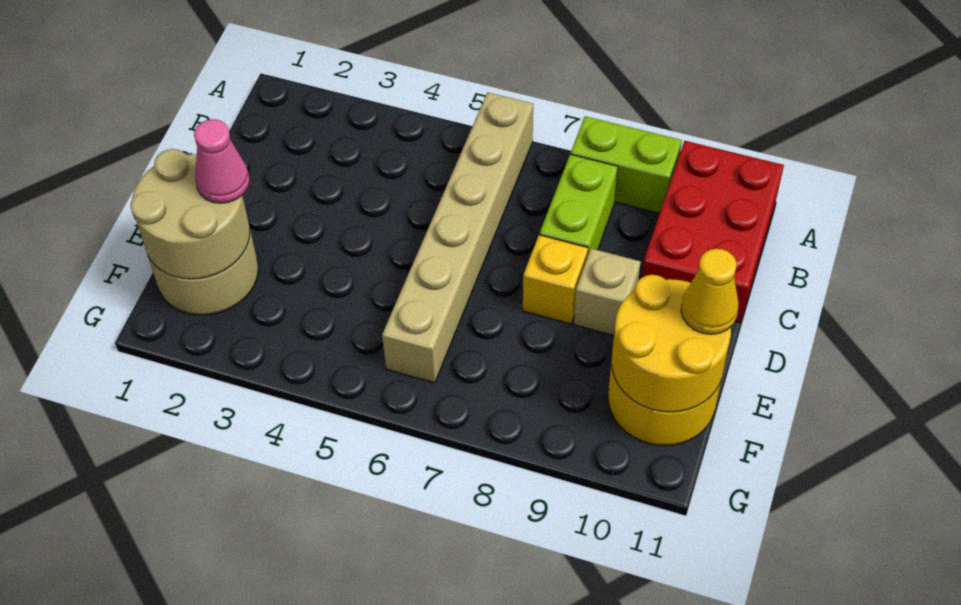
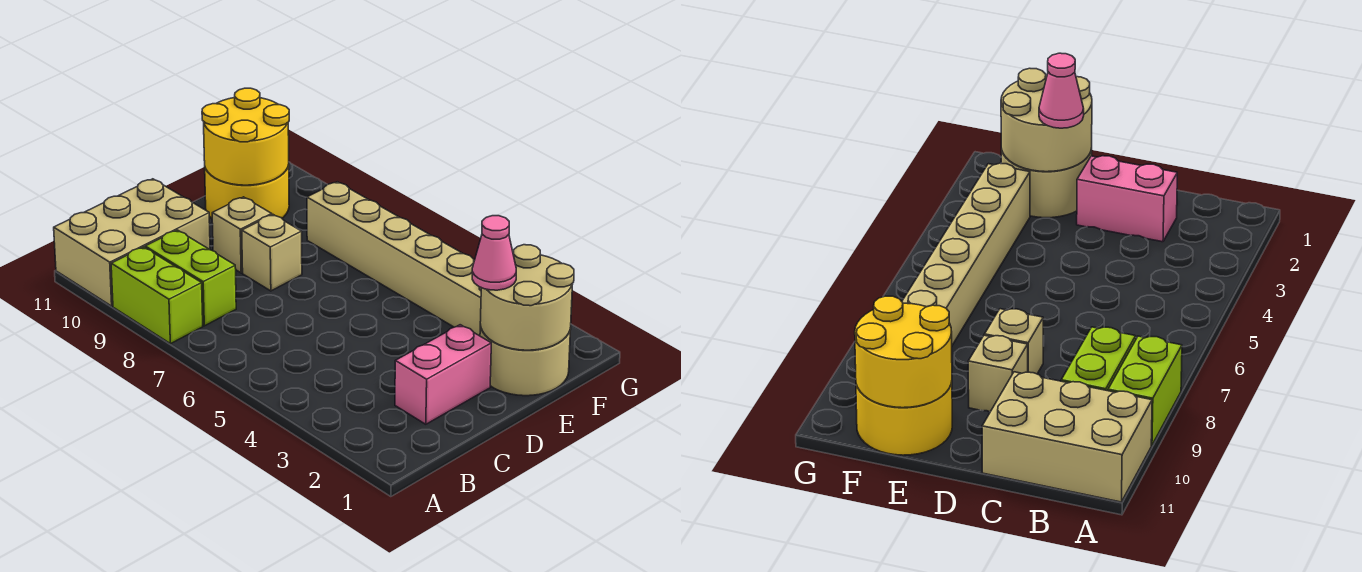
tan 1x6 brick [382,92,533,383] -> tan 1x6 brick turned to [307,182,481,336]
red 2x3 brick [642,141,784,323] -> tan 2x3 brick [54,179,210,306]
lime 1x2 brick [540,154,618,254] -> lime 1x2 brick turned to [145,230,236,326]
none -> pink 1x2 brick [395,325,491,424]
yellow 1x1 brick [523,235,588,324] -> tan 1x1 brick [242,215,302,291]
yellow 1x1 cone [681,249,739,334] -> none

